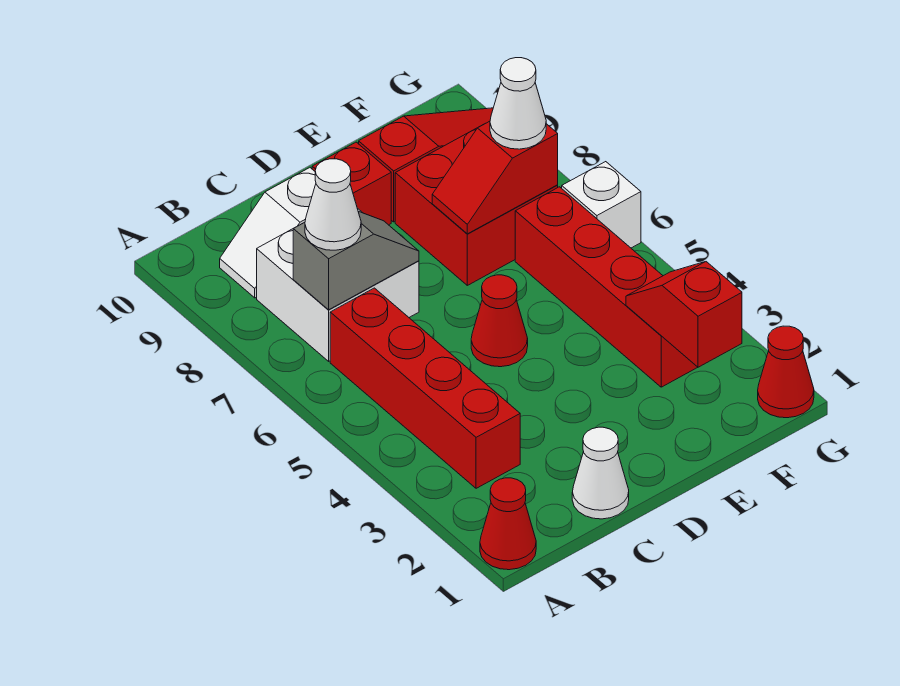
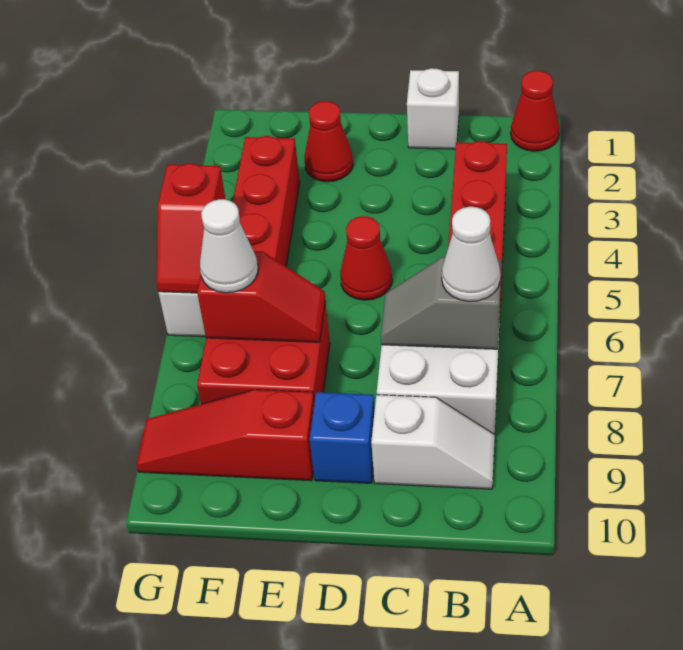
white 1x1 cone [572,427,629,519] -> white 1x1 brick [407,68,459,149]
red 1x1 brick [312,142,391,225] -> blue 1x1 brick [310,392,375,483]
red 1x2 slope [626,262,742,367] -> red 1x2 slope moved to [156,164,225,293]
red 1x1 cone [758,326,814,418] -> red 1x1 cone moved to [304,101,353,182]

